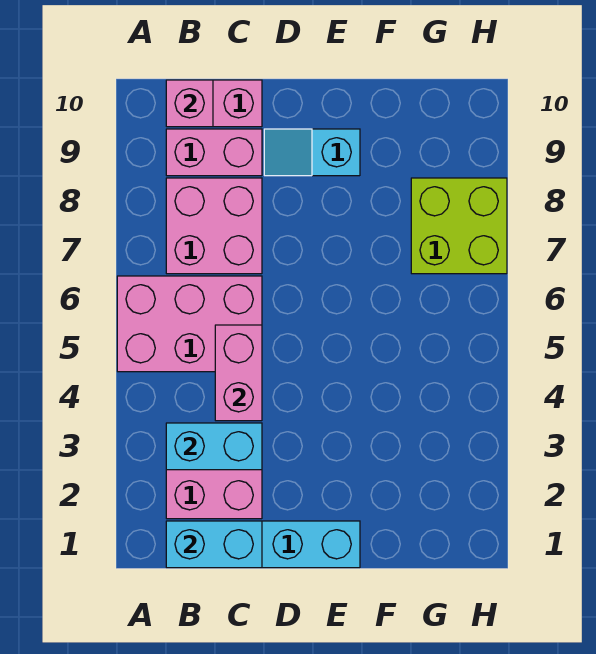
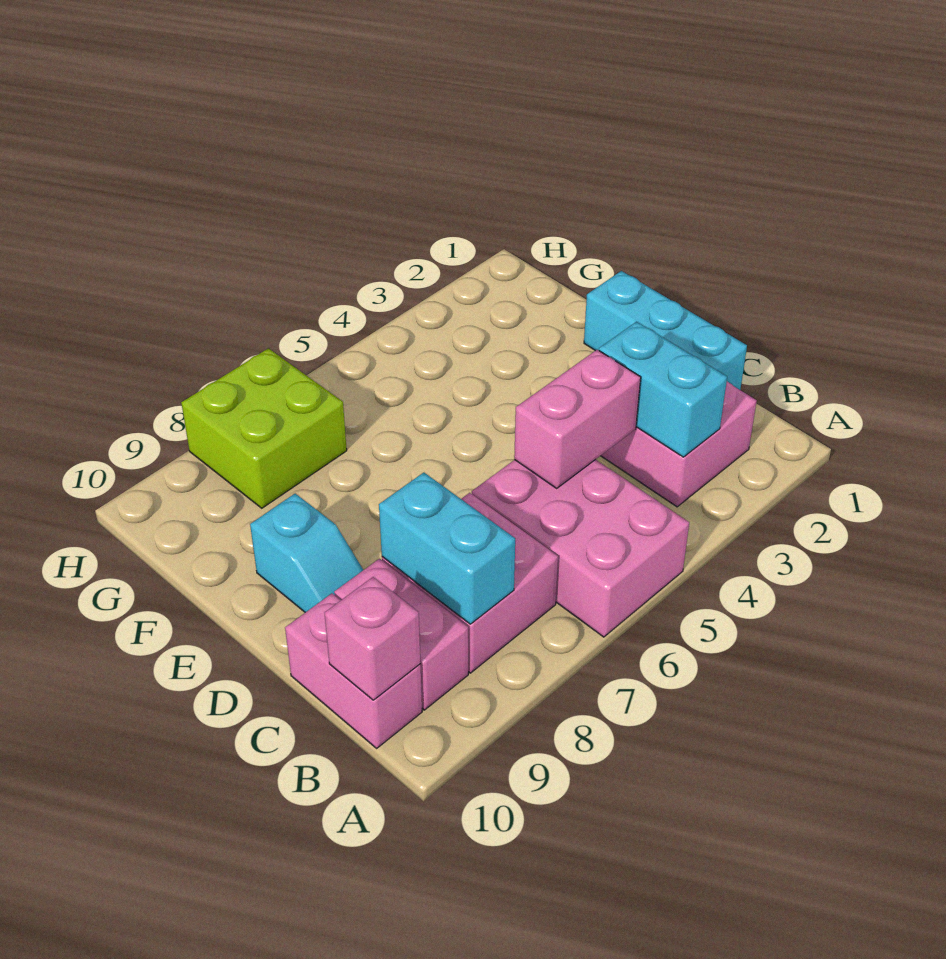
cyan 1x2 brick [166,521,262,568] -> cyan 1x2 brick moved to [379,473,515,624]

